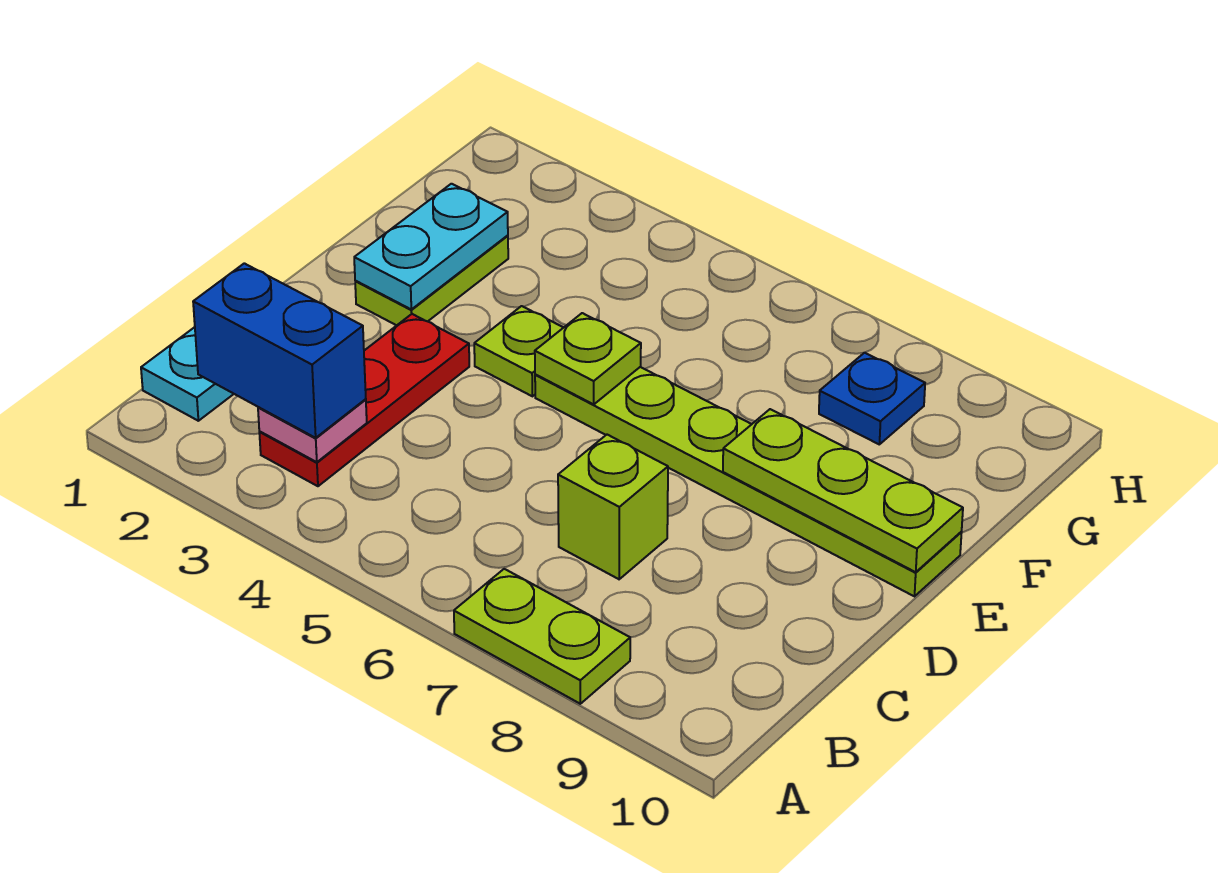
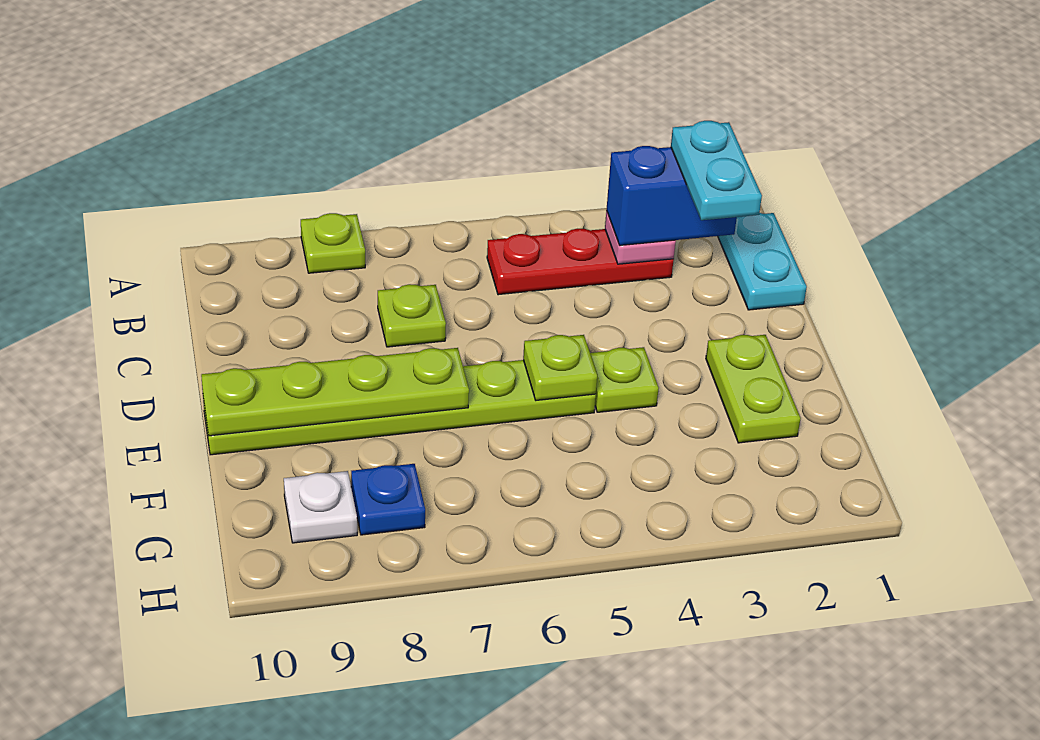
lime 1x2 plate [454,569,630,704] -> lime 1x1 plate [301,213,365,273]
red 1x3 plate [259,314,469,486] -> red 1x3 plate turned to [487,229,674,295]
lime 1x1 brick [558,435,668,579] -> lime 1x1 plate [378,284,446,347]
cyan 1x2 plate [354,184,508,309] -> cyan 1x2 plate moved to [671,121,762,220]
lime 1x3 plate [723,409,963,572] -> lime 1x4 plate [201,348,469,436]
none -> white 1x1 plate [284,471,357,543]

